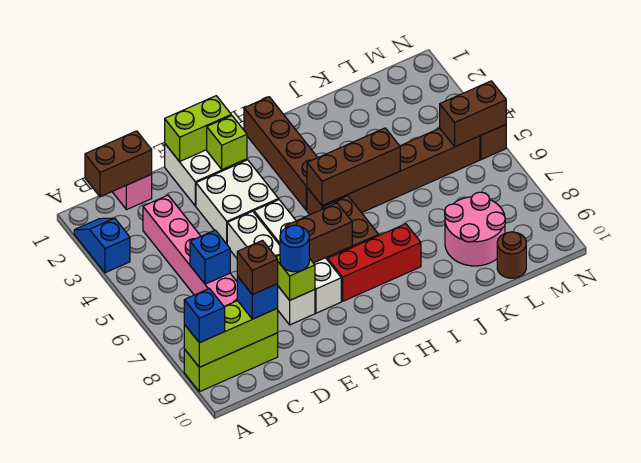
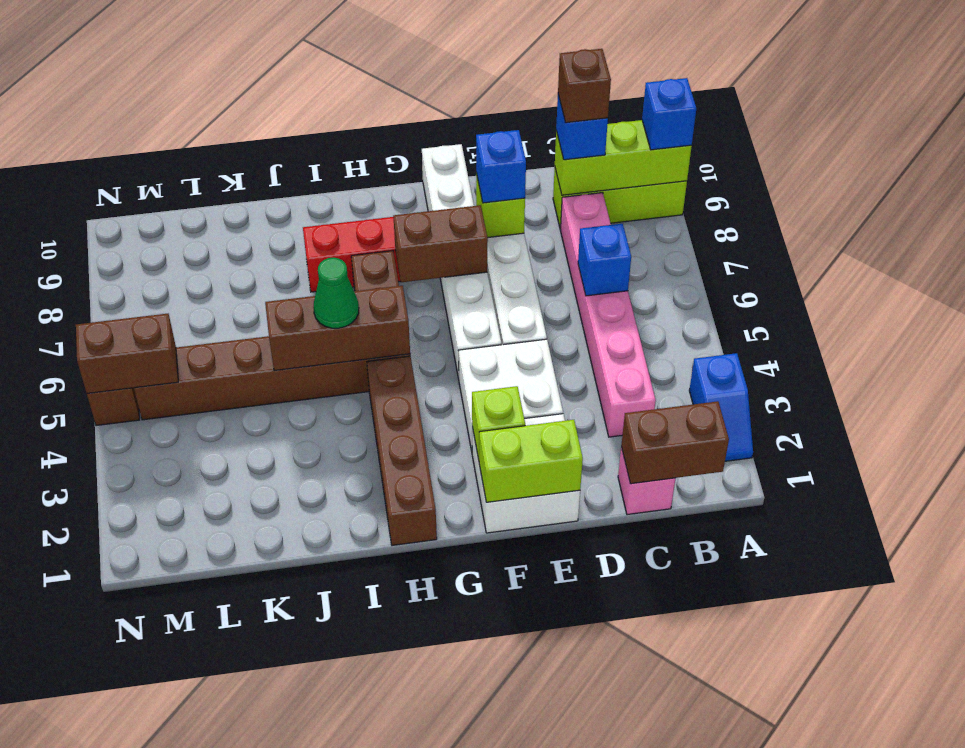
blue 1x1 round brick [280,225,309,272] -> blue 1x1 brick [476,130,526,203]
white 1x4 brick [254,200,341,313] -> white 1x6 brick [422,144,502,379]
none -> green 1x1 cone [313,258,359,328]
pink 2x2 round brick [445,192,505,266] -> none
brown 1x1 round brick [497,232,526,278] -> none

